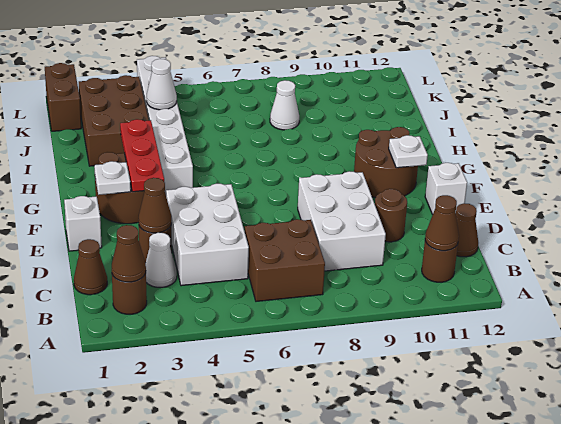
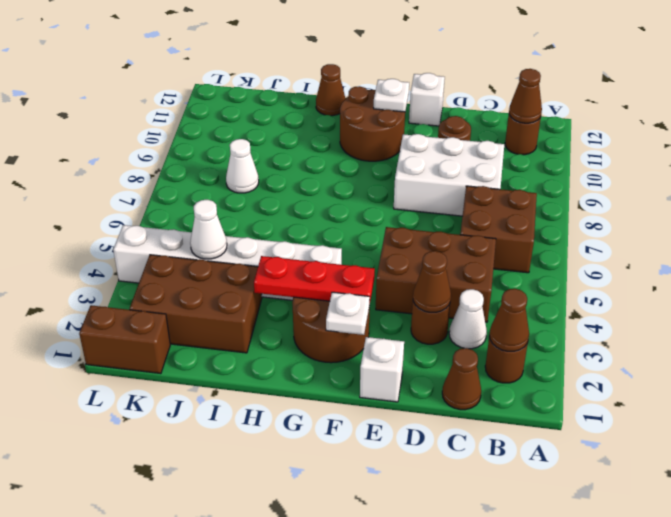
white 2x3 brick [166,184,249,286] -> brown 2x3 brick [376,227,496,322]
brown 1x1 cone [456,203,478,257] -> brown 1x1 cone moved to [316,64,346,116]

